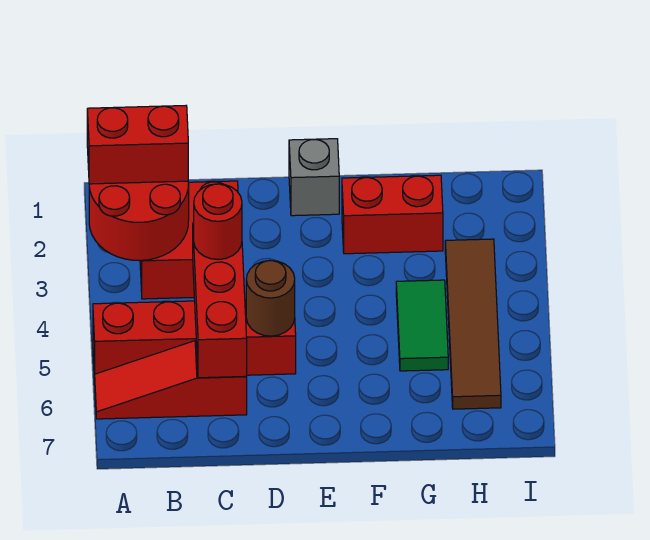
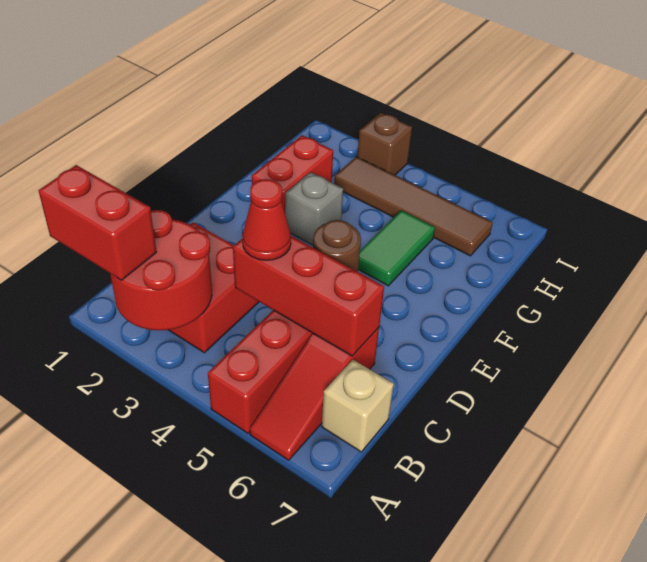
red 1x2 brick [87,106,188,184] -> red 1x2 brick turned to [39,165,157,280]
none -> tan 1x1 brick [322,360,394,452]
red 1x1 round brick [194,184,242,260] -> red 1x1 cone [242,179,291,260]
grey 1x1 brick [289,139,339,216] -> grey 1x1 brick moved to [285,172,343,245]
green 1x2 tile [396,280,448,371] -> green 1x2 tile turned to [358,210,435,286]
none -> brown 1x1 brick [357,113,412,175]

